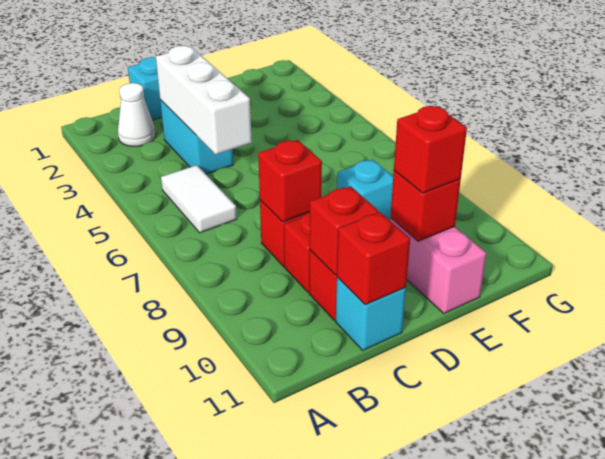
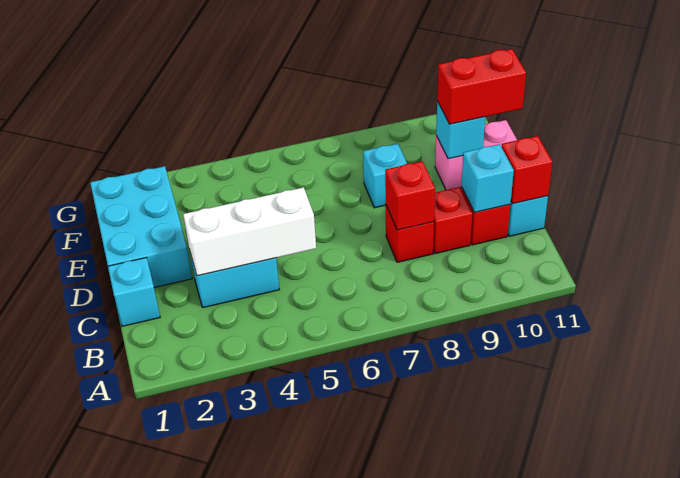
white 1x1 cone [118,83,156,146] -> none
white 1x2 tile [161,165,237,233] -> none
red 1x1 brick [309,186,379,275] -> cyan 1x1 brick [462,144,514,212]
none -> cyan 2x3 brick [90,166,192,287]
red 1x1 brick [390,171,461,241] -> cyan 1x1 brick [436,101,485,159]
red 1x1 brick [394,106,467,193] -> red 1x2 brick [437,49,526,124]

